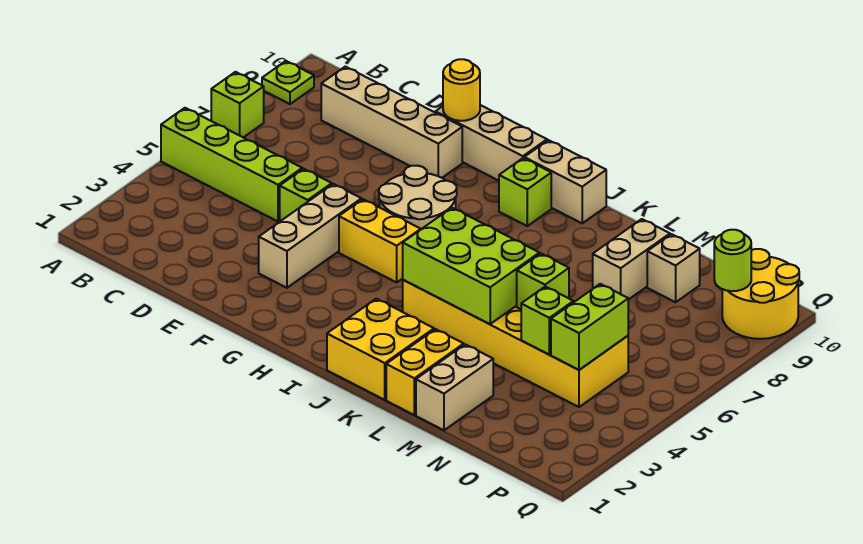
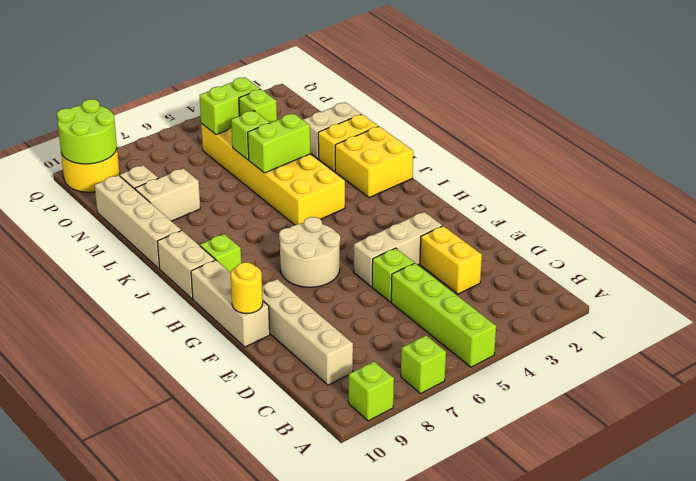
lime 1x1 plate [262,61,314,104] -> lime 1x1 brick [349,362,394,421]
yellow 1x2 brick [339,199,421,282] -> yellow 1x2 brick moved to [420,226,482,294]
lime 2x3 brick [403,208,539,324] -> lime 1x2 brick [248,114,310,173]
none -> tan 1x4 brick [95,175,181,269]
lime 1x1 round brick [714,230,751,291] -> lime 2x2 round brick [57,99,117,164]

